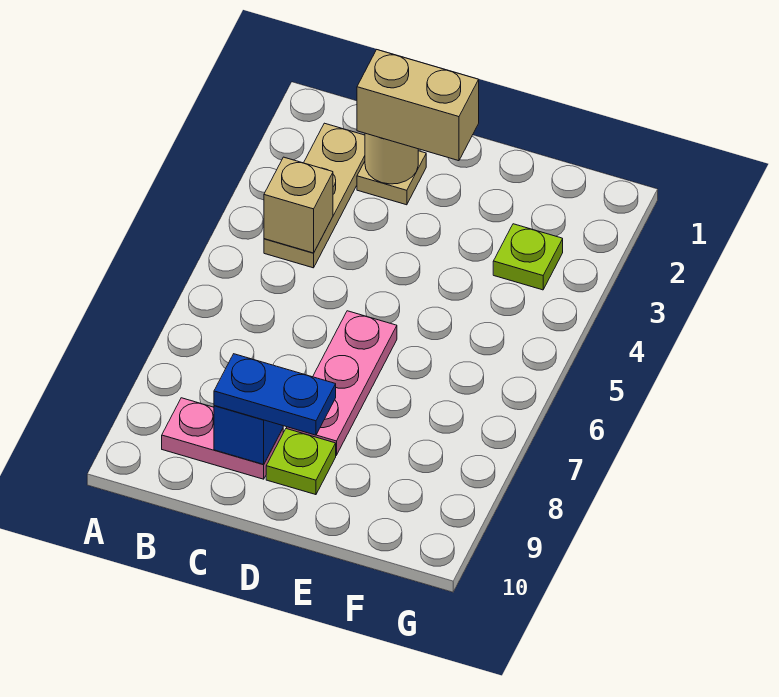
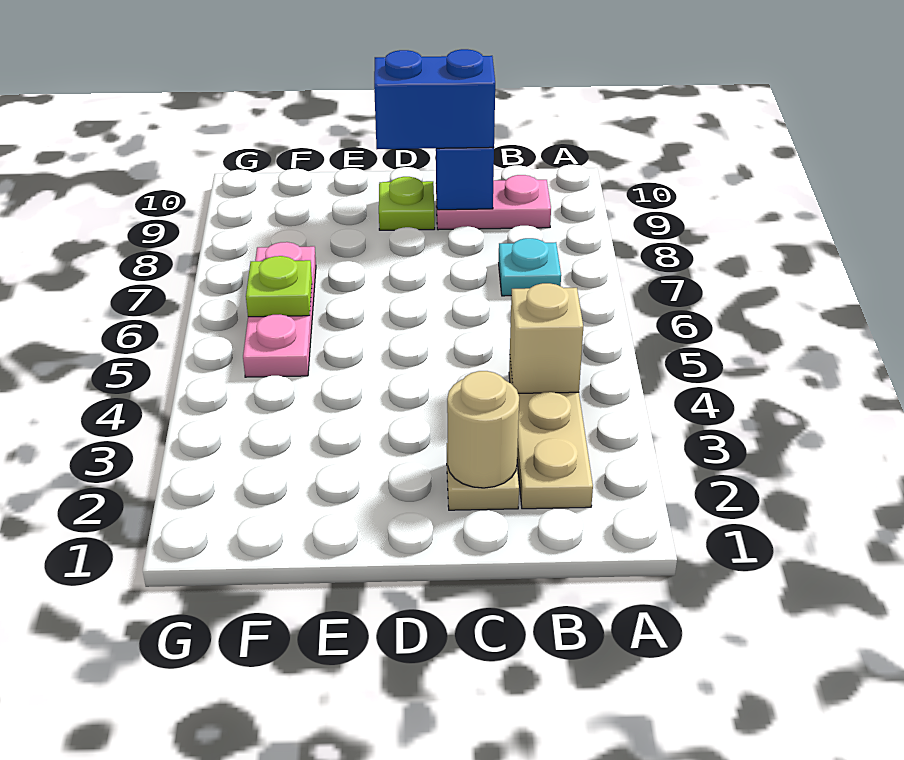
none -> cyan 1x1 plate [499,238,561,296]
tan 1x2 brick [357,50,479,161] -> none
blue 1x2 plate [214,354,336,435] -> blue 1x2 brick [374,49,495,149]
pink 1x3 plate [287,311,397,455] -> pink 1x3 plate moved to [243,242,316,377]
lime 1x1 plate [493,224,563,290] -> lime 1x1 plate moved to [246,256,312,317]

